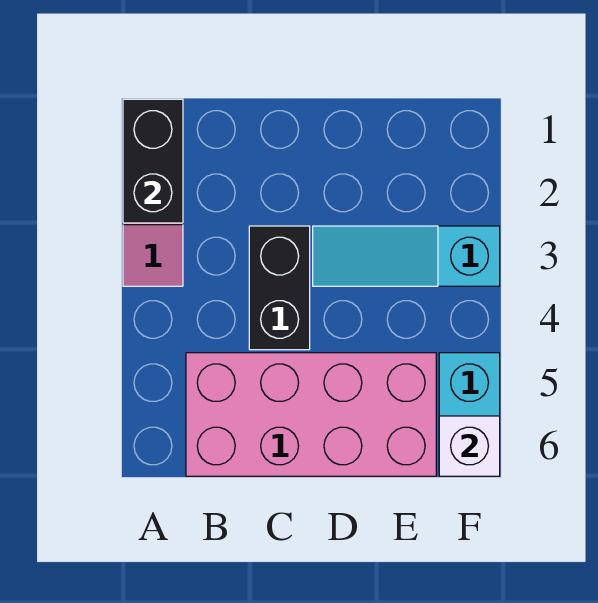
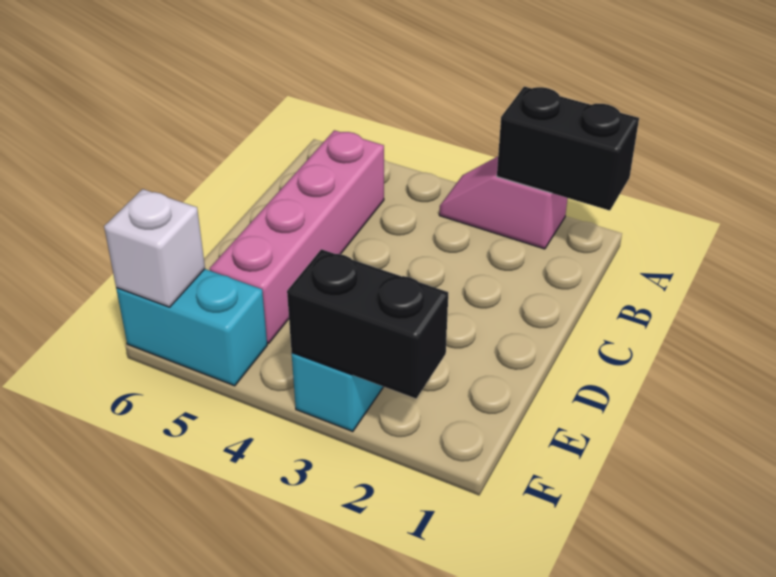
pink 2x4 brick [186,353,436,476] -> pink 1x4 brick [210,130,384,343]
black 1x2 brick [249,226,310,350] -> black 1x2 brick moved to [287,249,448,398]

